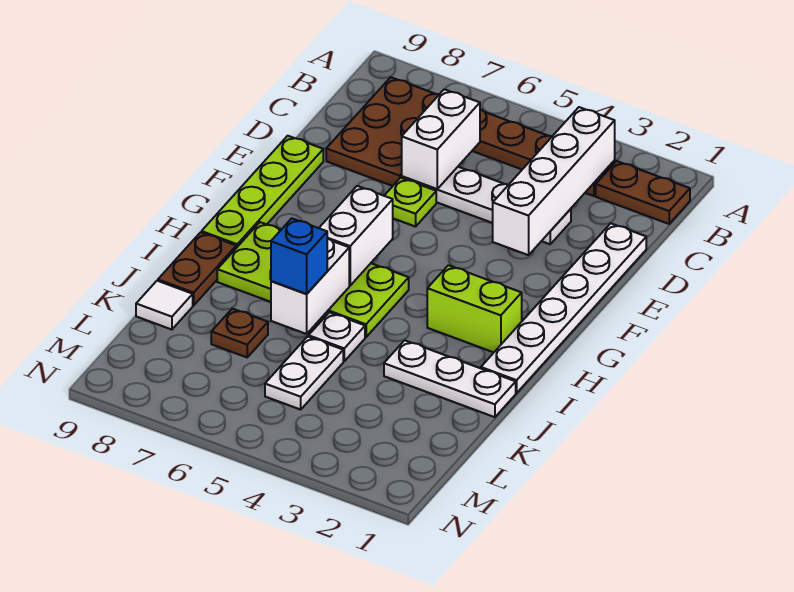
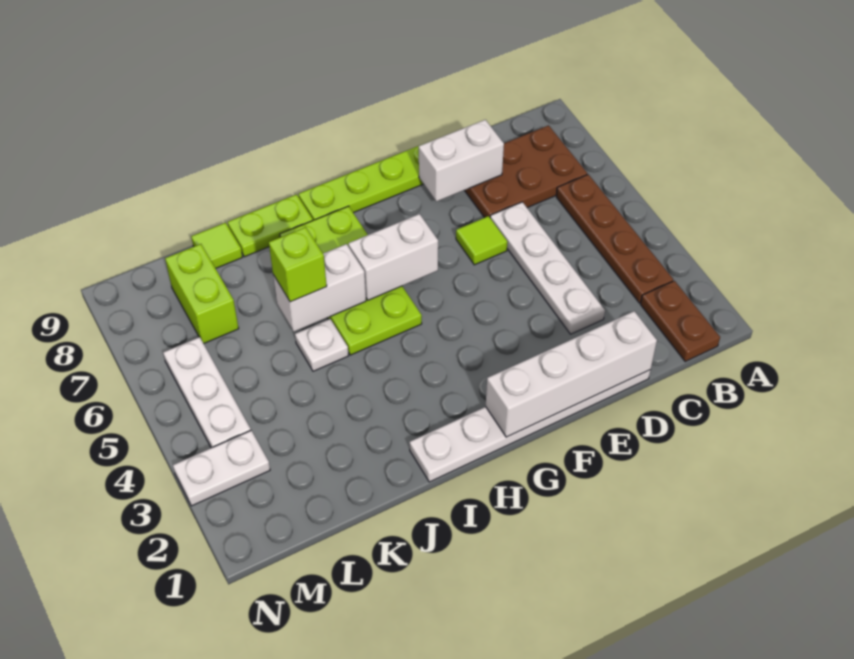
white 1x4 brick [493,107,615,255] -> white 1x4 brick moved to [486,311,657,437]
white 1x2 brick [402,89,480,189] -> white 1x2 brick moved to [419,120,504,202]
lime 1x1 plate [384,178,436,227] -> lime 1x1 tile [456,216,508,265]
lime 1x2 brick [427,265,522,352] -> lime 1x2 brick moved to [165,244,239,344]
brown 1x2 plate [158,232,236,305] -> lime 1x2 plate [228,194,313,257]
white 1x3 plate [384,340,516,417] -> white 1x3 plate moved to [163,337,251,448]
blue 1x1 brick [271,218,327,294] -> lime 1x1 brick [269,227,327,302]
white 1x2 plate [265,337,343,410] -> white 1x2 plate moved to [173,431,270,506]
brown 1x1 plate [211,309,268,357] -> none
white 1x1 tile [136,281,193,330] -> lime 1x1 tile [191,223,242,268]

